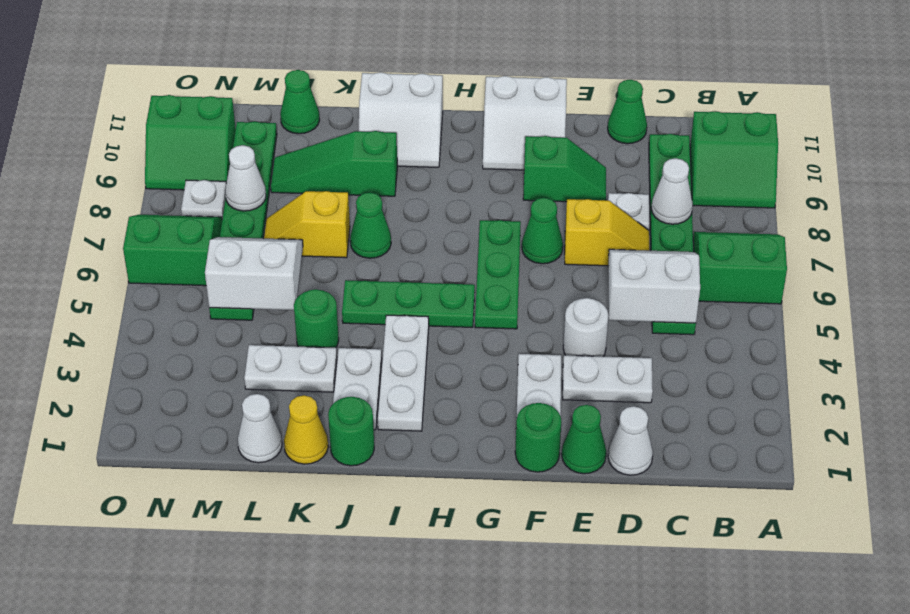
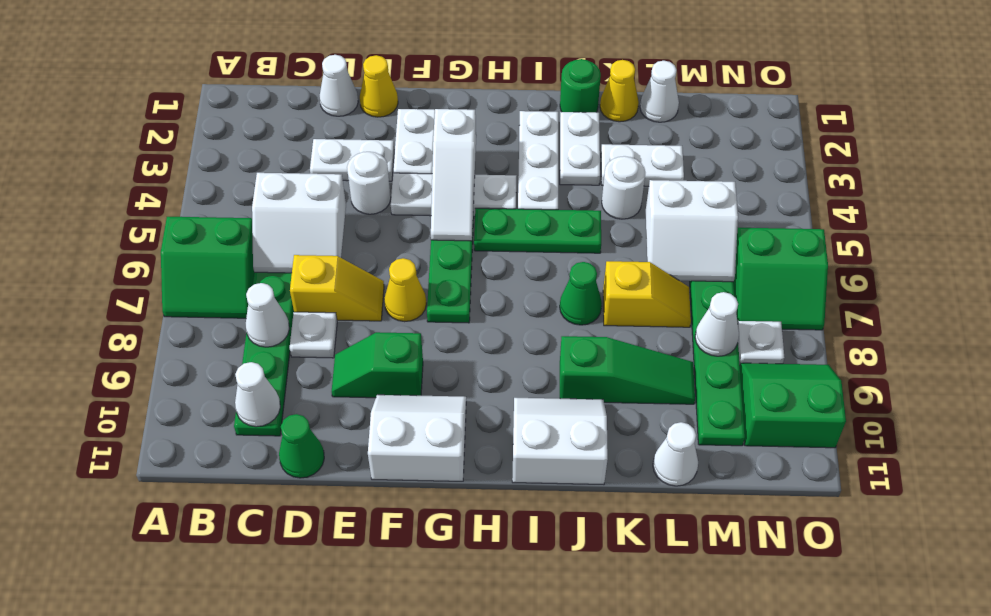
green 2x2 slope [690,111,778,208] -> none
none -> white 1x1 cone [235,362,280,427]
yellow 1x2 slope [565,199,649,266] -> yellow 1x2 slope turned to [290,255,384,321]
green 1x1 cone [562,405,606,474] -> yellow 1x1 cone [360,55,398,117]
green 1x1 round brick [515,403,561,472] -> none
none -> white 1x3 plate [391,173,516,216]
green 1x1 cone [522,198,563,264] -> yellow 1x1 cone [384,258,426,322]
none -> white 1x3 slope [431,109,476,241]
green 1x1 round brick [294,289,339,348] -> white 1x1 round brick [602,156,645,219]
green 1x1 cone [280,70,320,134] -> white 1x1 cone [653,422,698,486]

